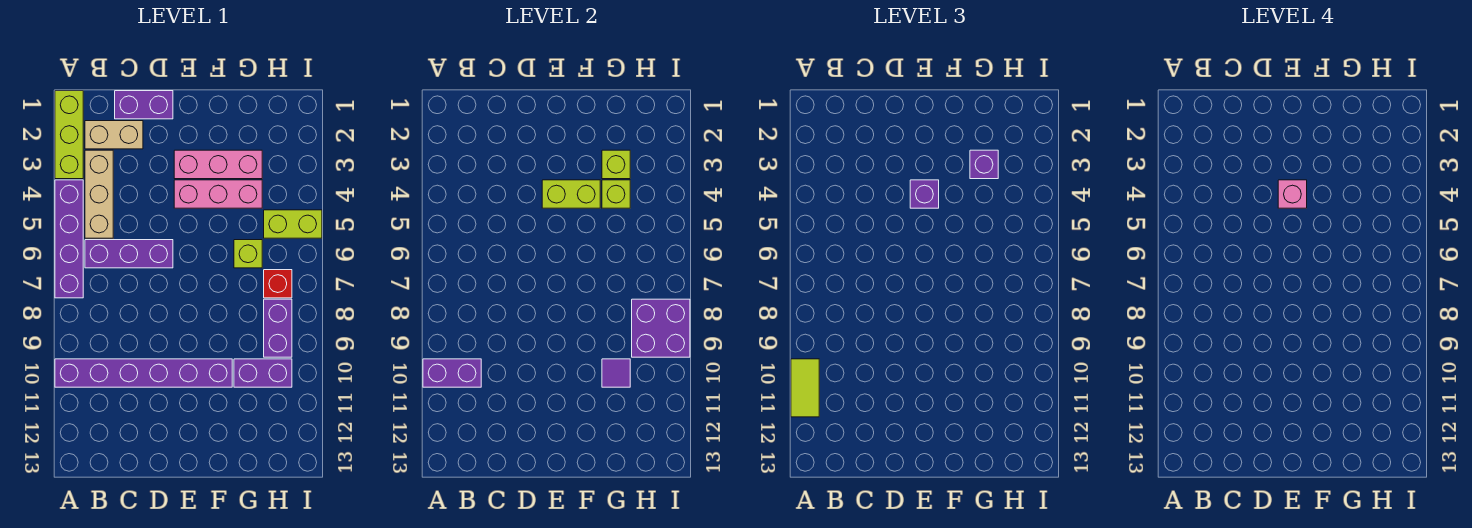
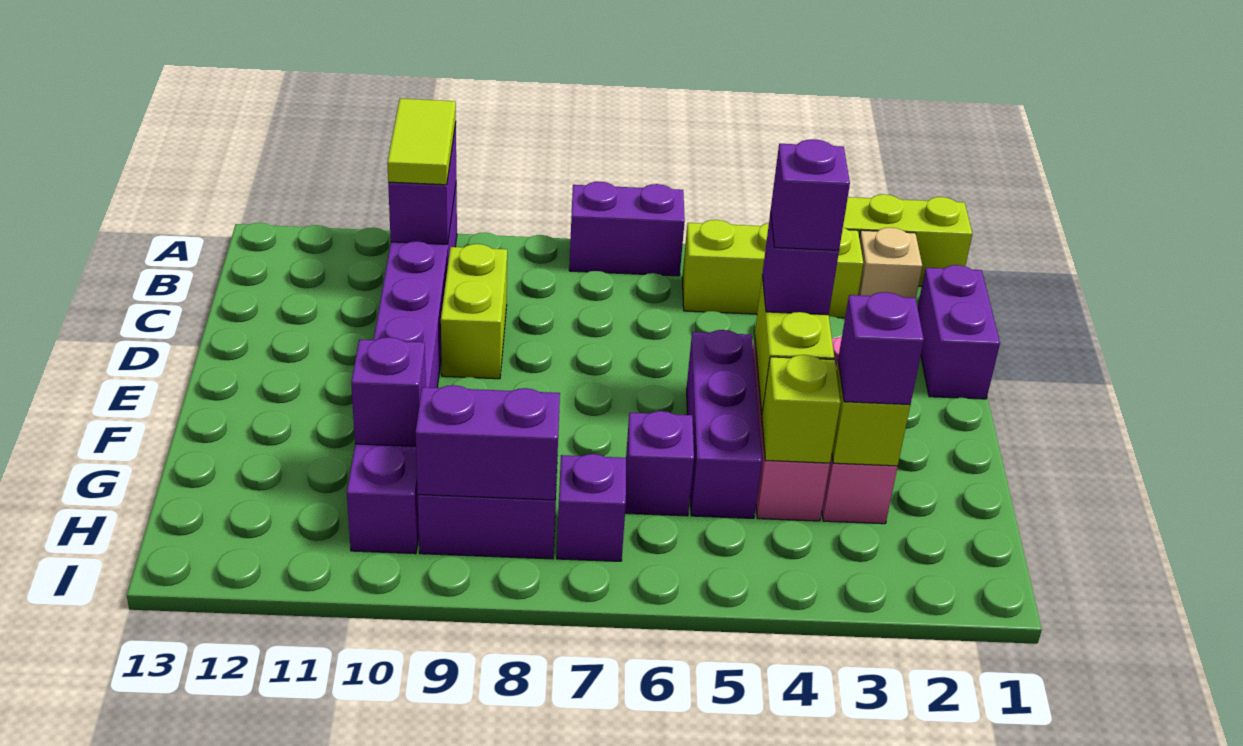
purple 1x4 brick [55,180,83,298] -> purple 1x2 brick [569,182,685,276]
lime 1x2 tile [791,359,819,417] -> lime 1x2 tile turned to [387,99,456,185]
tan 1x2 brick [85,121,143,149] -> tan 1x1 brick [858,228,922,298]
tan 1x3 brick [85,150,113,238] -> lime 1x3 brick [682,220,863,318]
purple 1x3 brick [85,240,173,268] -> purple 1x3 brick moved to [687,330,762,518]
pink 1x1 brick [1278,180,1307,208] -> purple 1x1 brick [771,139,850,250]
lime 1x1 brick [234,240,262,268] -> purple 1x1 brick [625,411,694,516]
purple 1x1 tile [602,359,630,387] -> purple 1x1 brick [351,337,426,446]
lime 1x2 brick [264,210,322,238] -> lime 1x2 brick moved to [441,244,507,379]
red 1x1 brick [264,270,292,298] -> purple 1x1 brick [557,454,626,561]
purple 2x2 brick [632,299,690,357] -> purple 1x2 brick [416,385,560,500]

